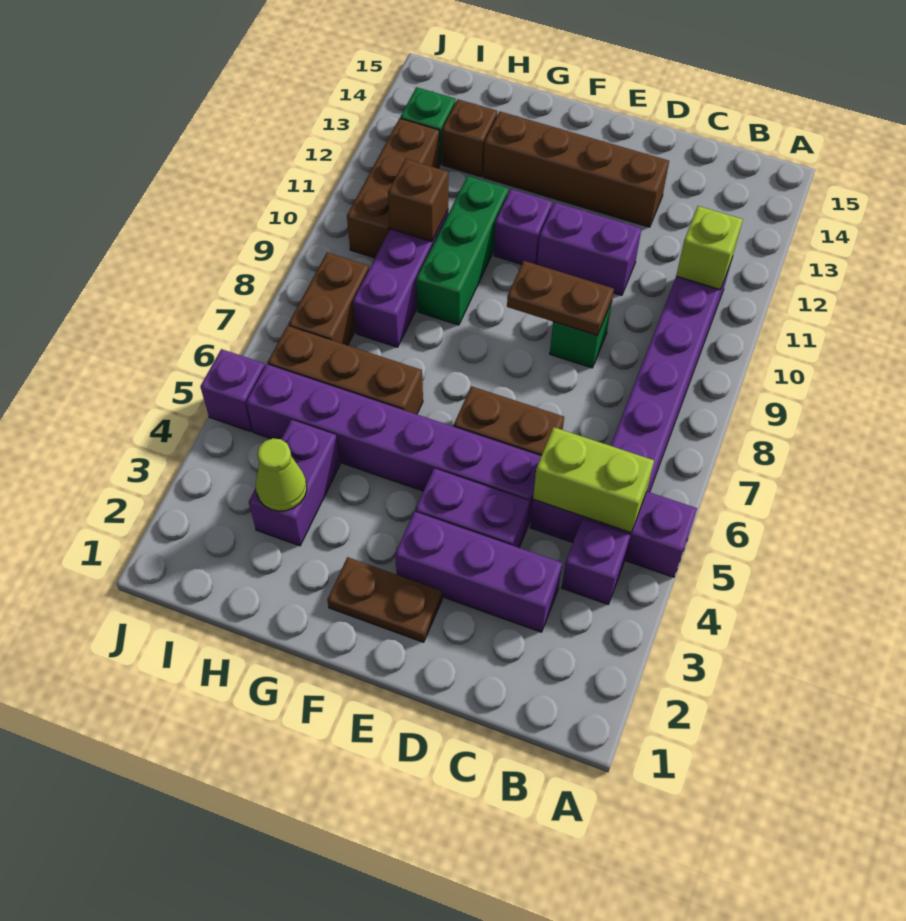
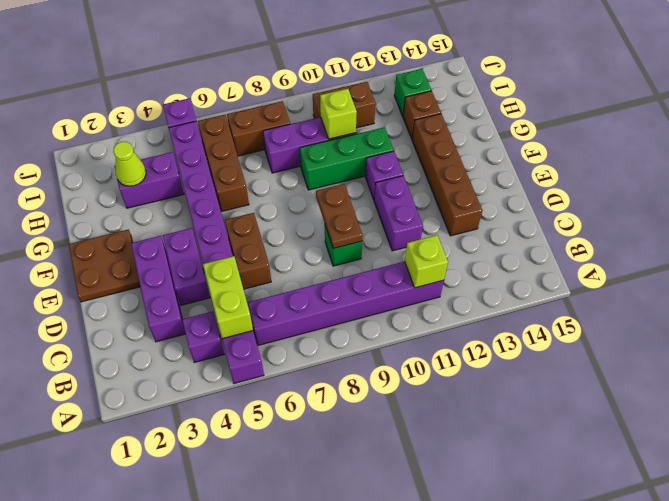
brown 1x2 plate [327,557,442,642] -> brown 2x2 plate [69,229,140,302]
brown 1x1 brick [388,159,448,242] -> lime 1x1 brick [320,89,357,139]
brown 1x3 brick [347,118,440,258] -> brown 1x2 brick [313,82,376,128]

